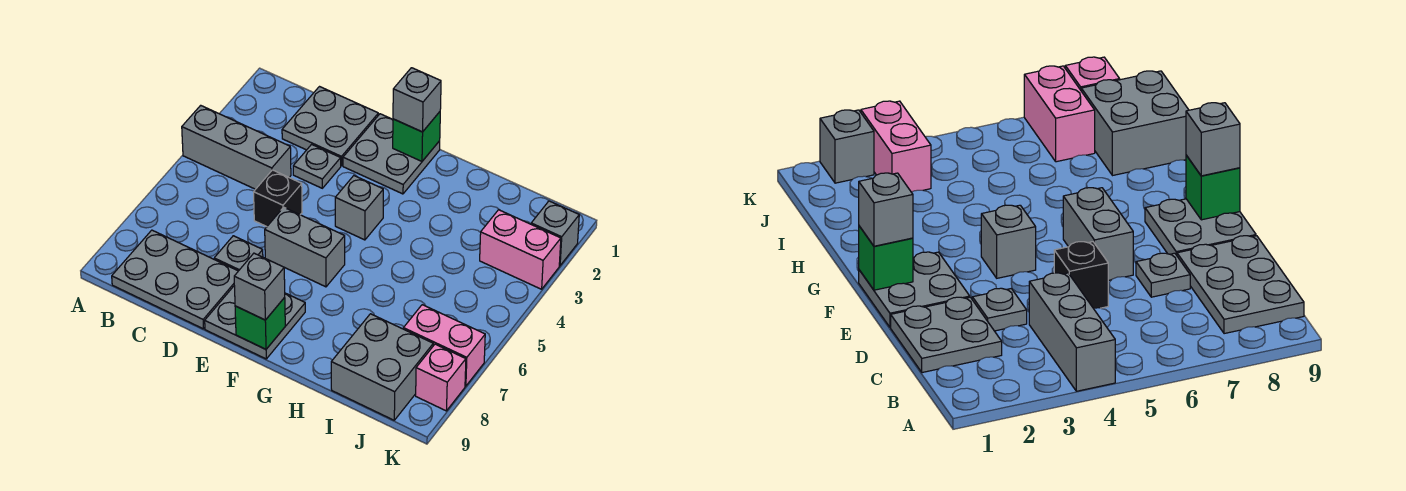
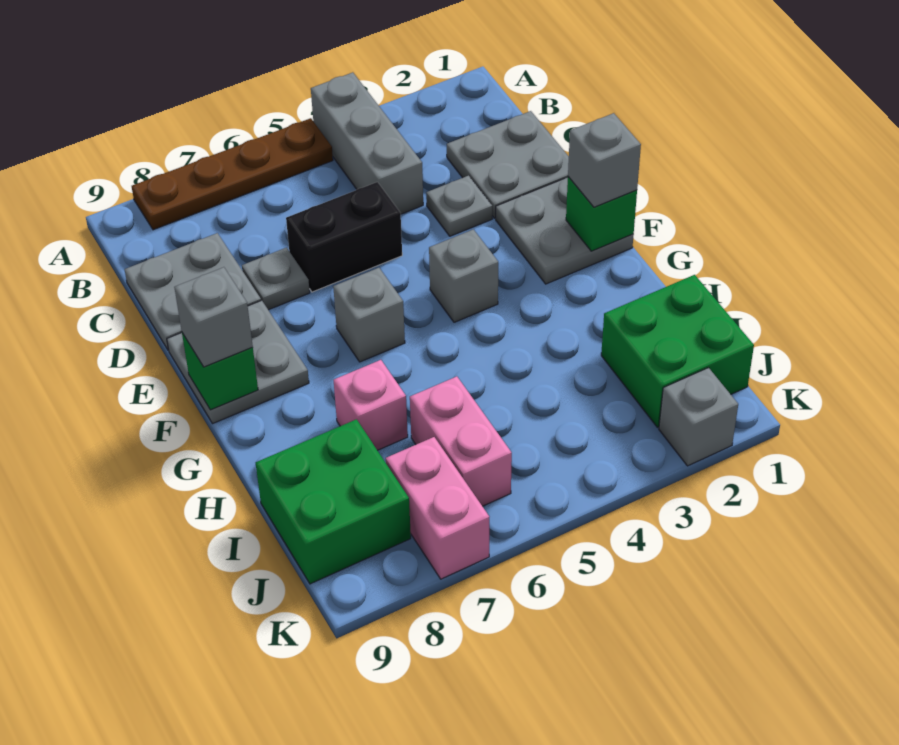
none -> brown 1x4 plate [132,118,333,230]
grey 2x3 plate [112,230,238,329] -> grey 2x2 plate [124,233,261,350]
black 1x1 brick [254,170,302,227] -> black 1x2 brick [286,182,402,292]
grey 1x2 brick [265,207,345,287] -> grey 1x1 brick [333,268,405,362]
none -> green 2x2 brick [601,275,754,427]
grey 2x2 brick [331,314,433,420] -> green 2x2 brick [256,419,411,584]
pink 1x2 brick [480,210,561,289] -> pink 1x2 brick moved to [410,376,512,506]
pink 1x1 brick [416,344,466,411] -> pink 1x1 brick moved to [334,360,408,450]

